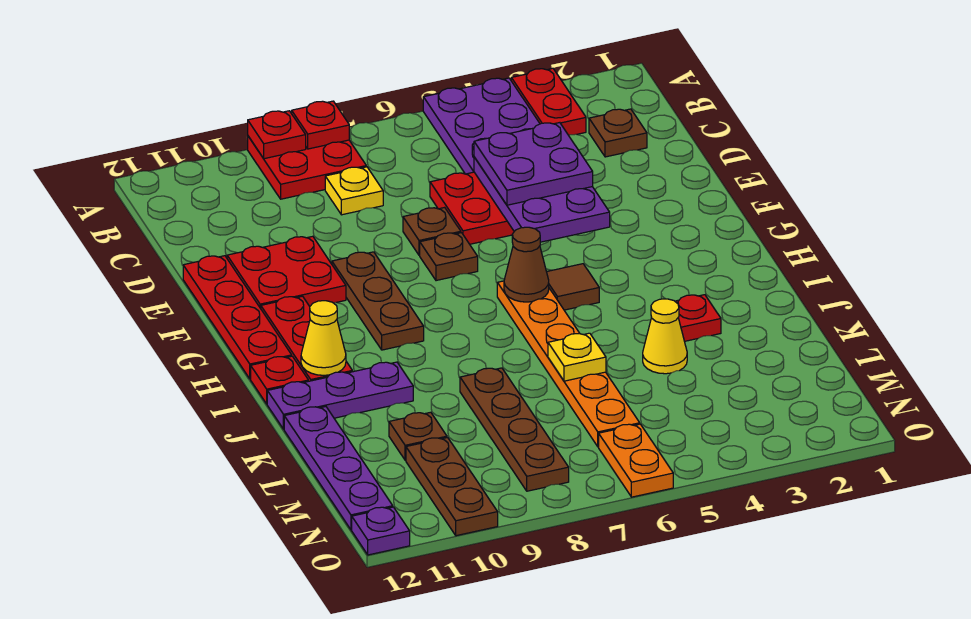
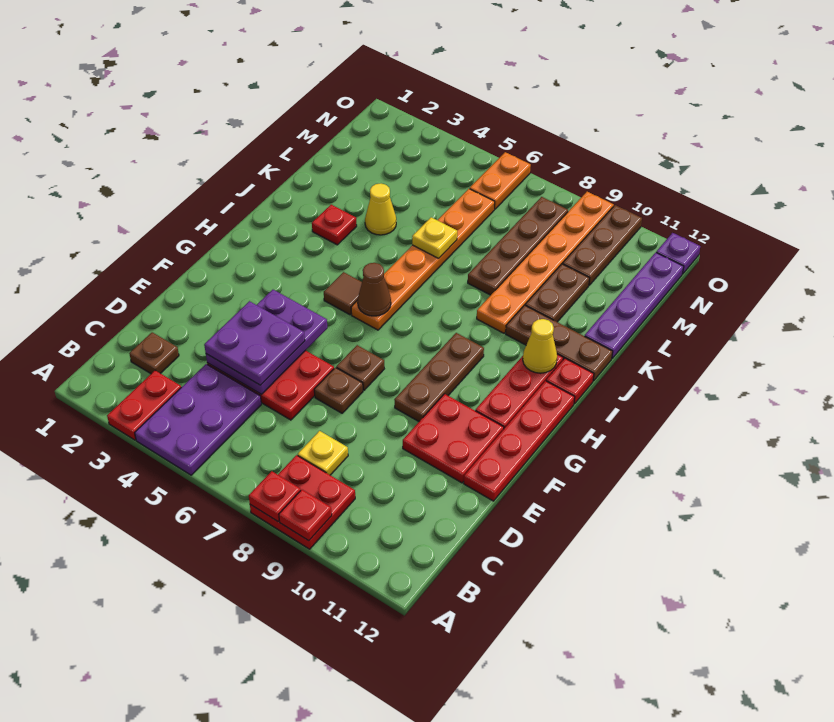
none -> orange 1x6 plate [477,192,614,333]
purple 1x3 plate [267,362,413,429] -> brown 1x3 plate [506,305,613,381]
brown 1x1 plate [389,412,447,460] -> brown 1x2 plate [525,264,589,322]

